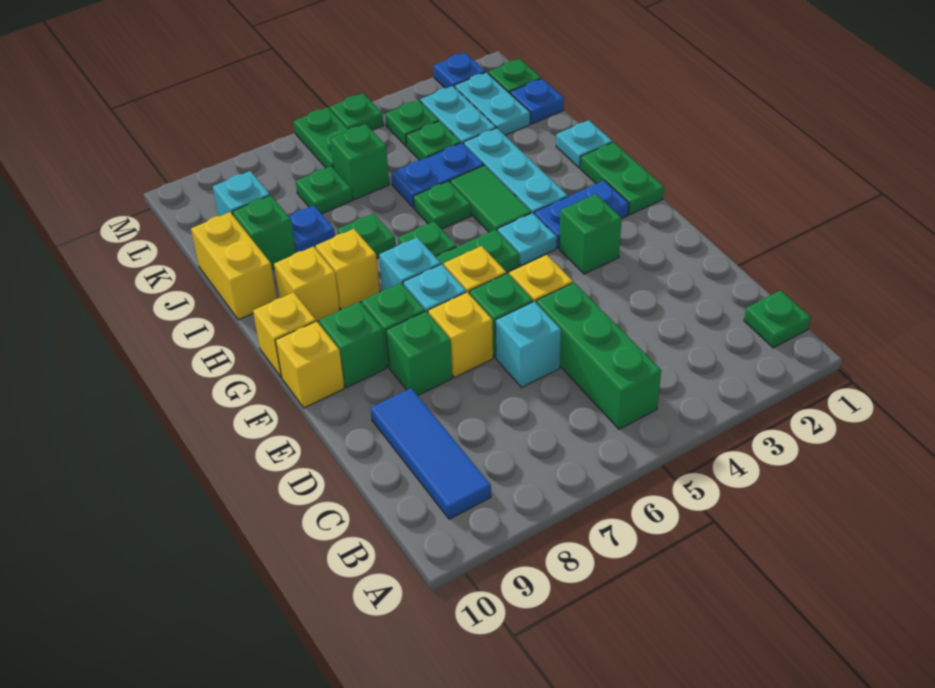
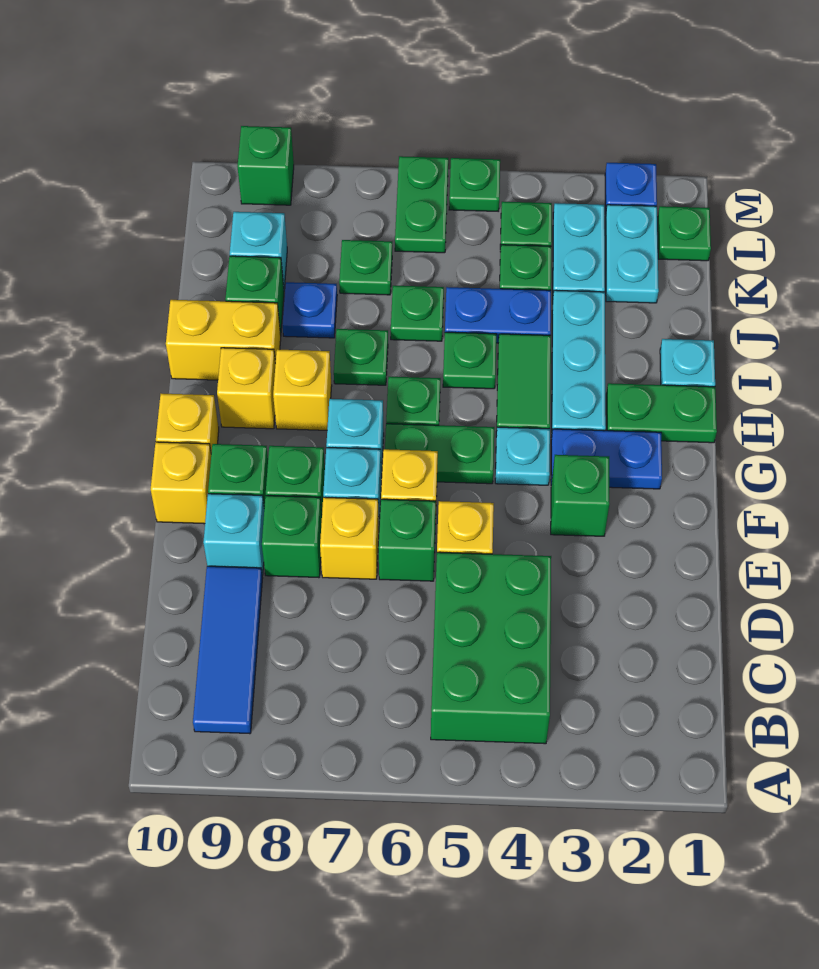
green 1x1 plate [744,291,811,348] -> green 1x1 plate moved to [391,286,444,341]
green 1x3 brick [536,282,661,429] -> green 2x3 brick [431,552,551,744]
cyan 1x1 brick [496,301,561,387] -> cyan 1x1 brick moved to [203,494,264,575]
green 1x2 plate [580,142,664,215] -> green 1x2 plate turned to [606,383,717,443]
yellow 1x2 brick [191,212,277,320] -> yellow 1x2 brick turned to [166,300,281,380]
blue 1x1 plate [510,79,564,124] -> none
green 1x1 brick [330,124,389,200] -> green 1x1 brick moved to [238,126,294,205]

